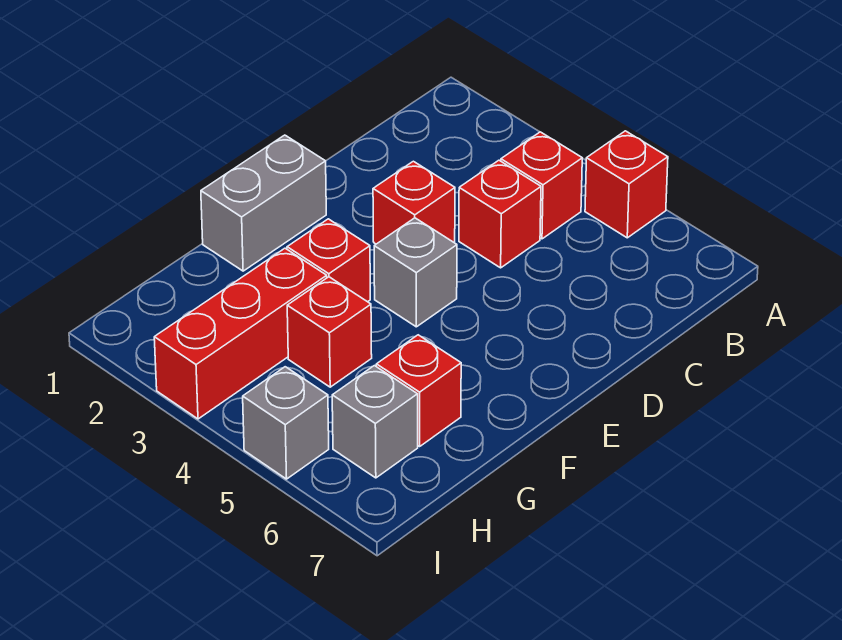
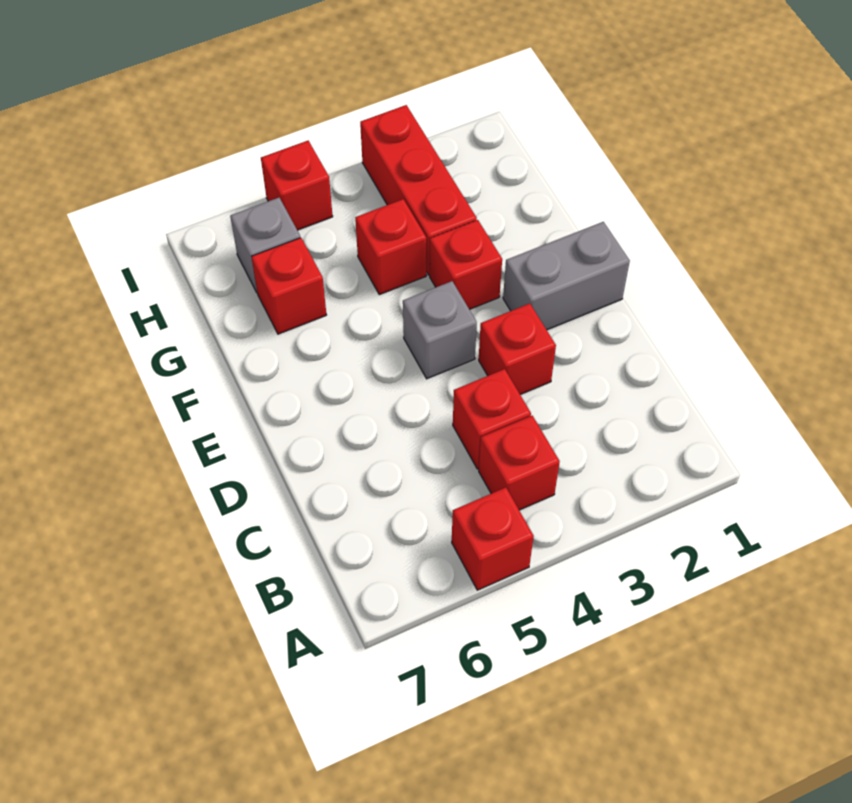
grey 1x2 brick [201,135,326,271] -> grey 1x2 brick turned to [503,222,630,330]
grey 1x1 brick [243,367,329,479] -> red 1x1 brick [261,141,333,230]

